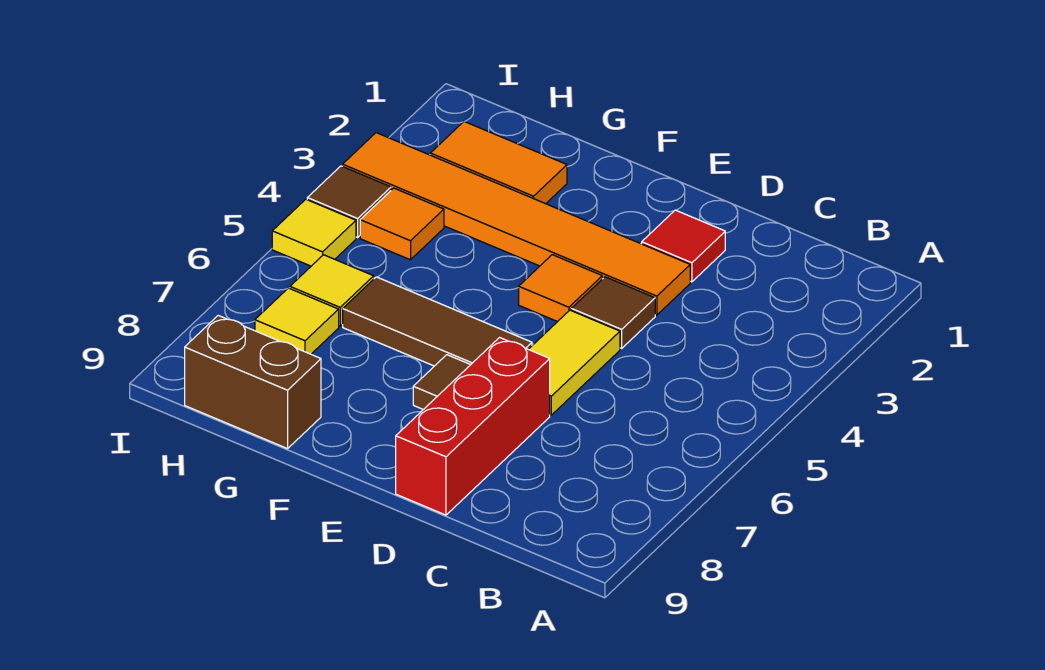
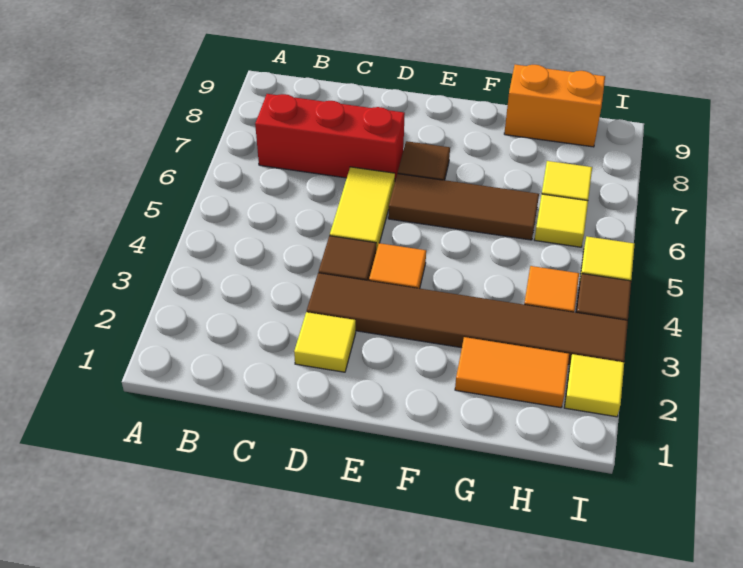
red 1x1 tile [642,210,725,282] -> yellow 1x1 tile [294,312,356,372]
orange 1x6 tile [343,133,690,315] -> brown 1x6 tile [307,273,628,365]
red 1x3 brick [396,338,550,515] -> red 1x3 brick turned to [255,94,405,180]
brown 1x2 brick [185,316,321,449] -> orange 1x2 brick [504,65,605,147]
none -> yellow 1x1 tile [564,354,624,417]

